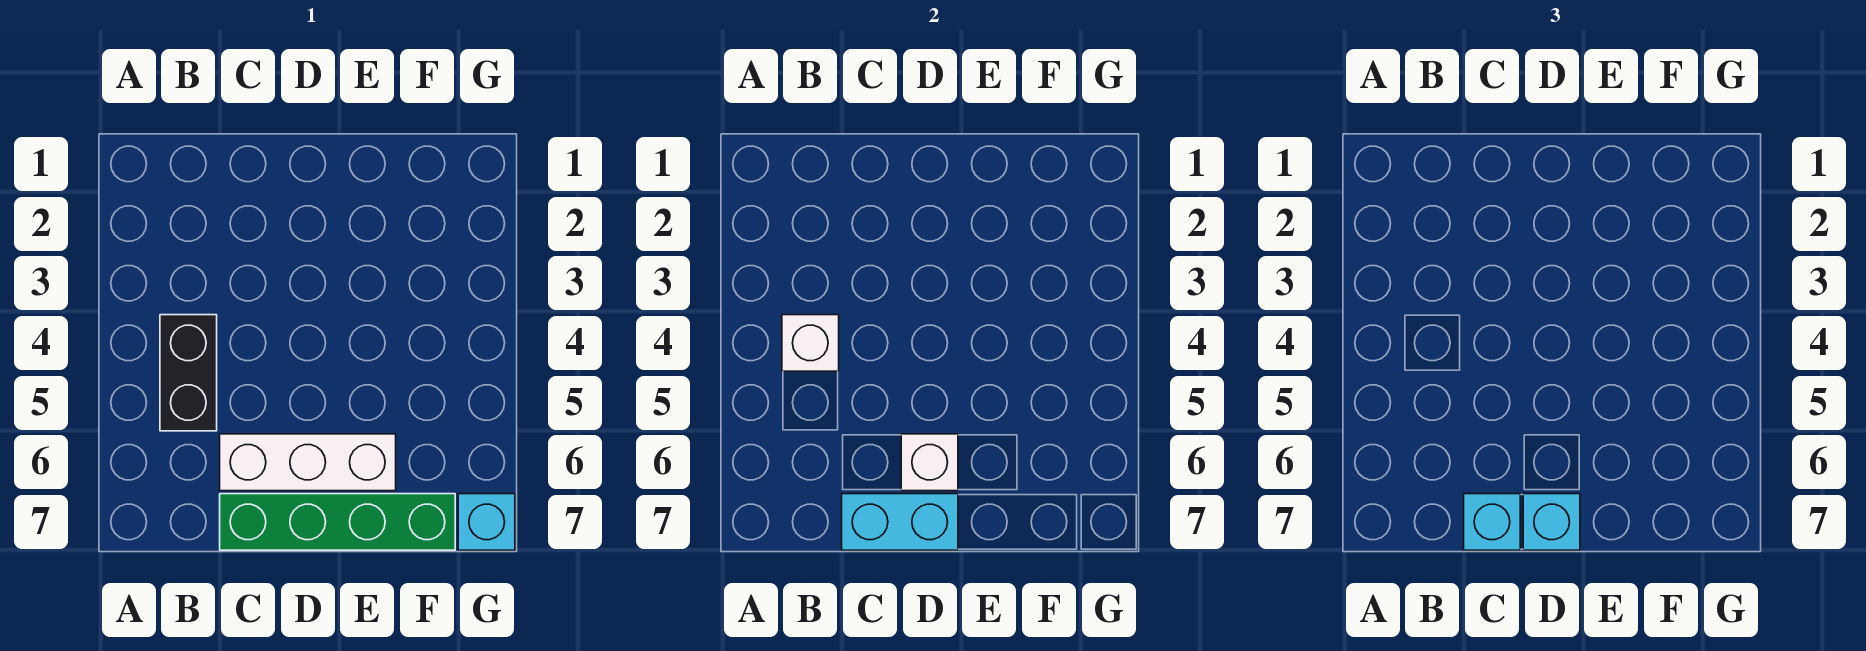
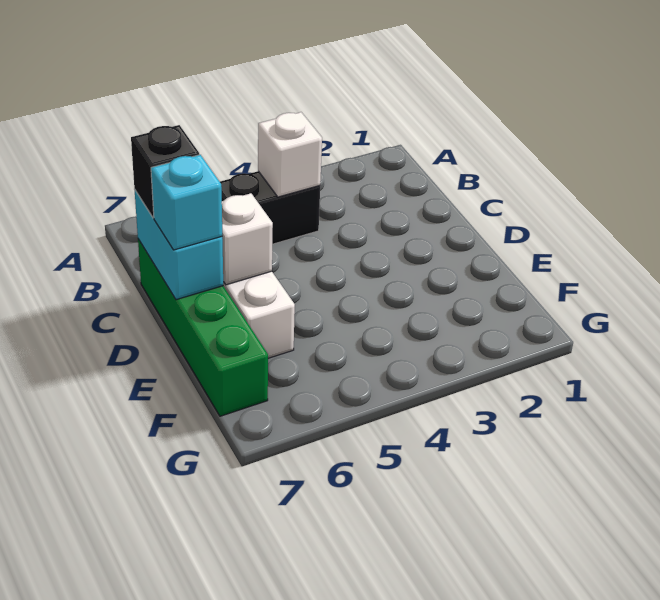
cyan 1x1 brick [1464,494,1520,550] -> black 1x1 brick [131,125,199,218]
cyan 1x1 brick [458,494,515,550] -> none

